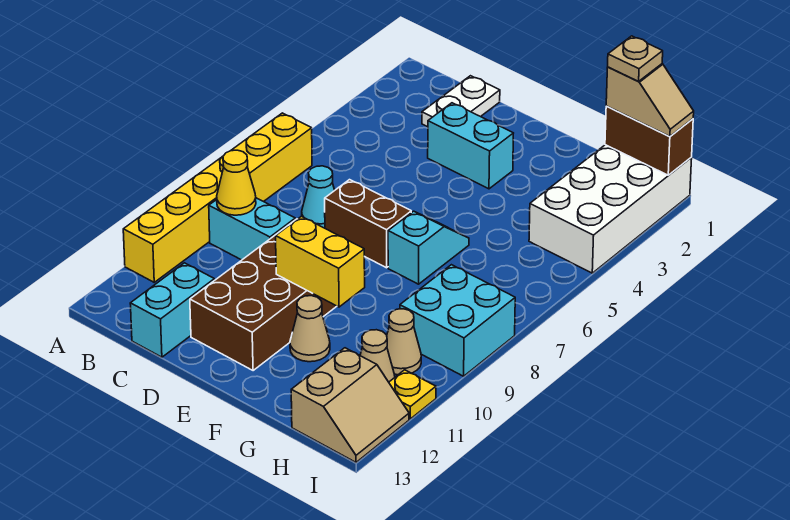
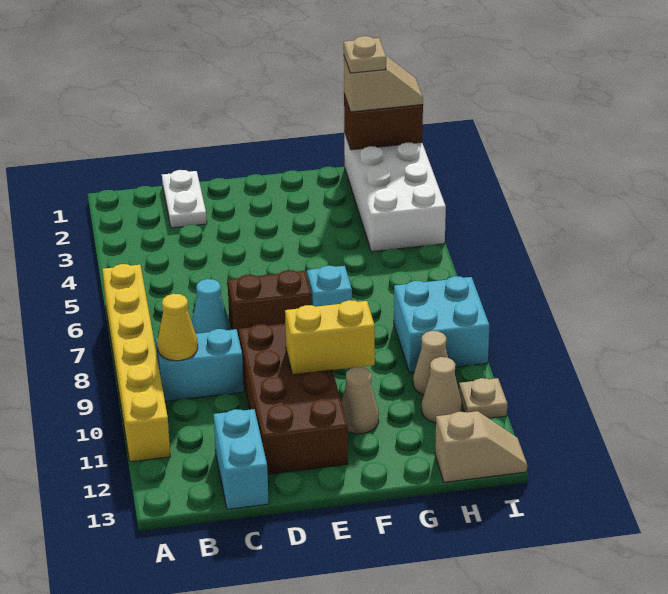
cyan 1x2 brick [428,103,513,189] -> none
tan 2x2 slope [291,348,409,462] -> tan 1x2 slope [435,411,527,482]
yellow 1x1 plate [389,370,436,419] -> tan 1x1 plate [459,378,507,418]

